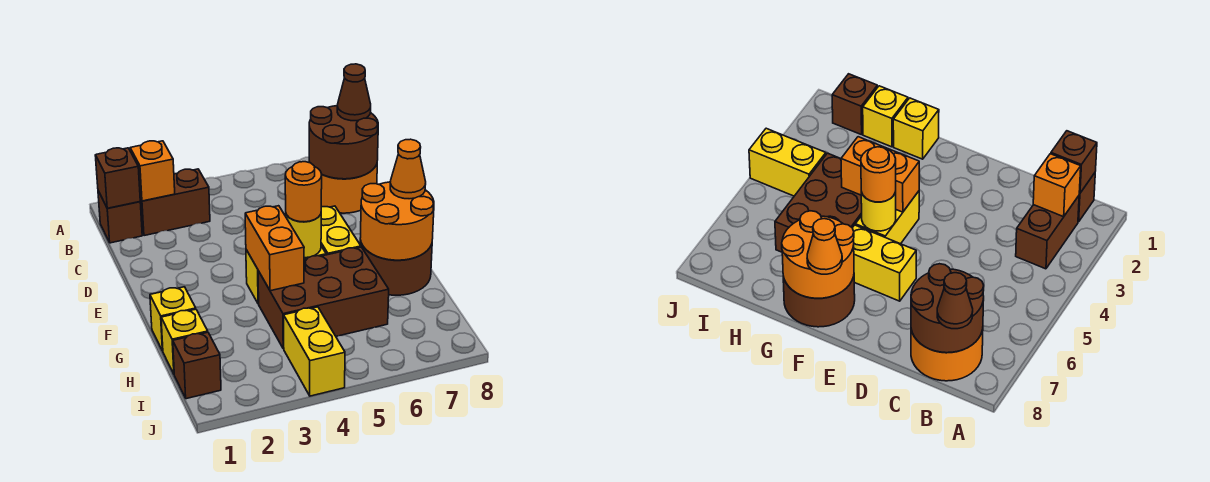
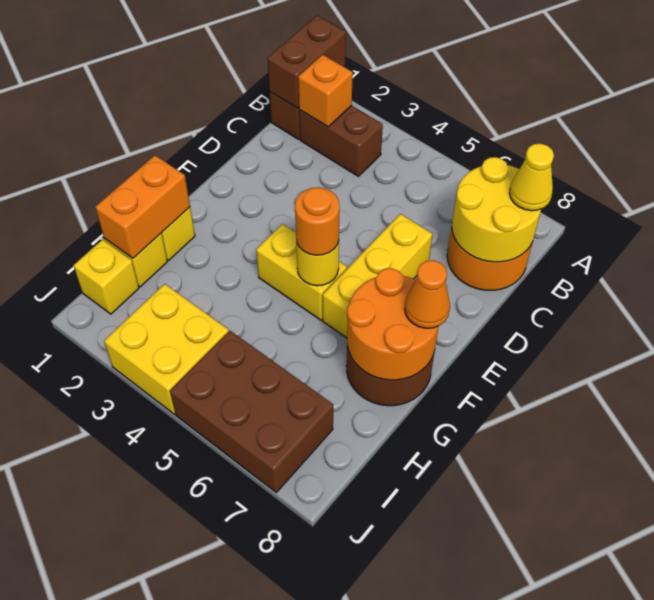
brown 1x1 brick [95,148,140,208] -> brown 1x2 brick [267,15,346,108]
brown 2x2 round brick [309,106,378,179] -> yellow 2x2 round brick [452,157,541,262]
brown 1x1 cone [337,64,371,121] -> yellow 1x1 cone [509,144,554,211]
yellow 1x2 brick [321,206,361,255] -> yellow 1x3 brick [323,214,433,338]
orange 1x2 brick [245,206,304,291] -> orange 1x2 brick moved to [95,155,190,258]
brown 2x3 brick [258,247,389,349] -> brown 2x3 brick moved to [170,331,333,492]
brown 1x1 brick [173,332,221,399] -> yellow 1x1 brick [74,239,139,314]
yellow 1x2 brick [284,307,345,396] -> yellow 2x2 brick [104,284,229,414]

